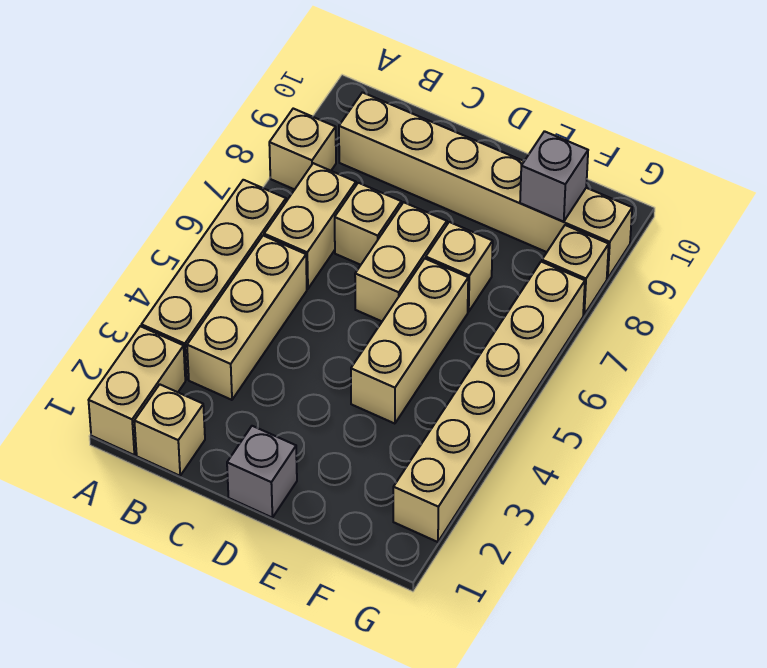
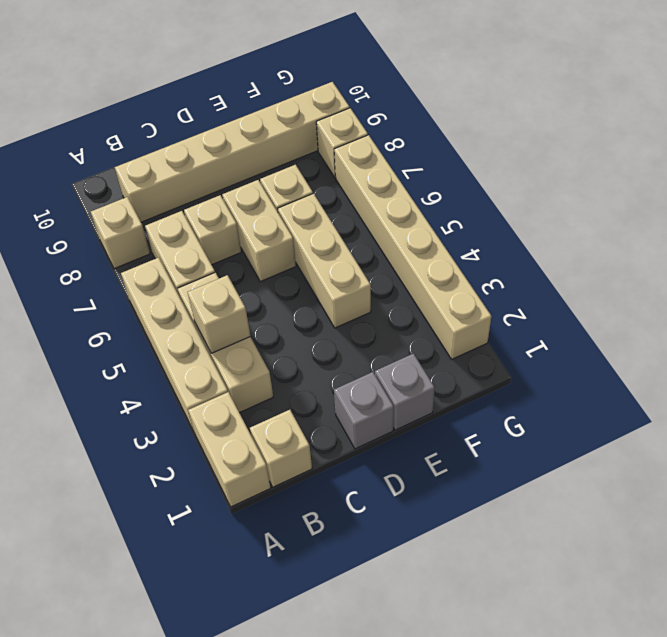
none -> tan 1x1 brick [187,275,250,353]
grey 1x1 brick [520,131,588,222] -> grey 1x1 brick moved to [375,354,435,430]

